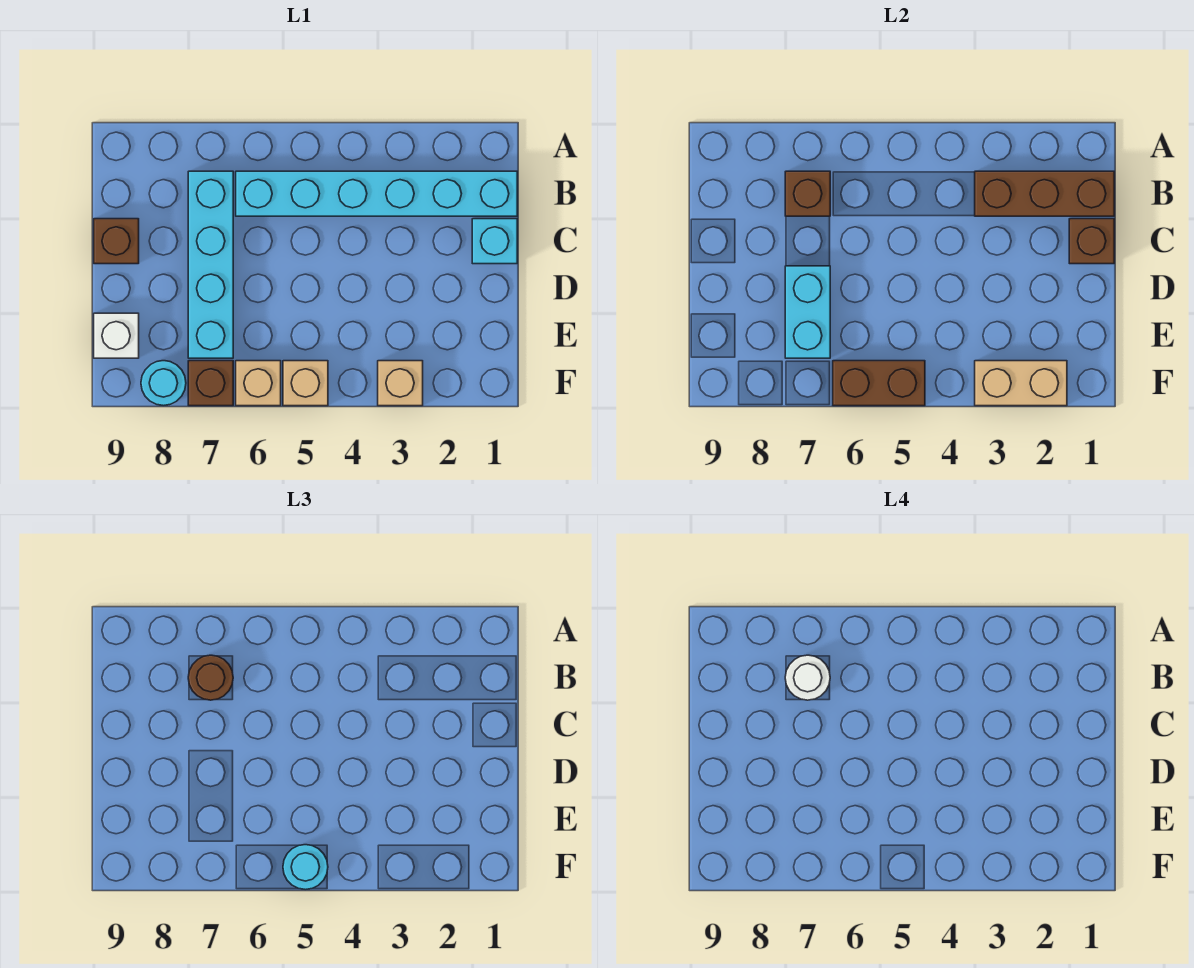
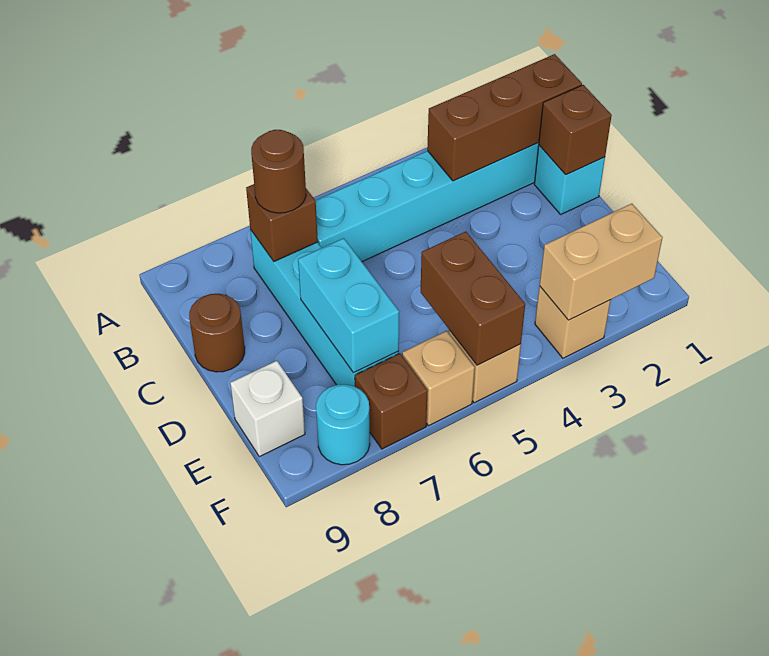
white 1x1 round brick [785,655,830,700] -> none
brown 1x1 brick [94,219,139,264] -> brown 1x1 round brick [189,294,245,372]
brown 1x2 brick [833,361,925,406] -> brown 1x2 brick turned to [421,232,525,365]
cyan 1x1 round brick [283,845,328,890] -> none

